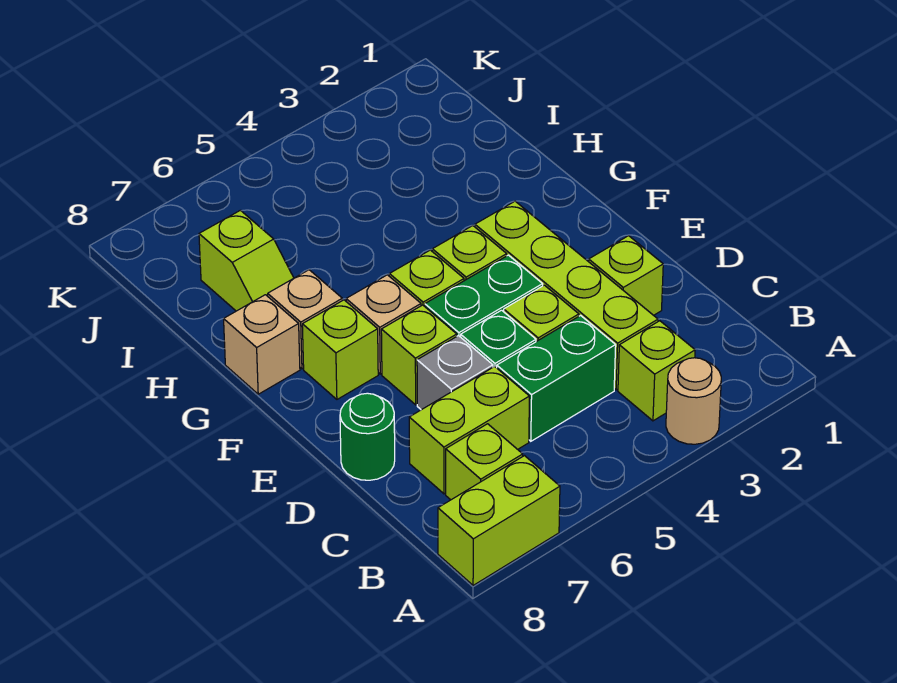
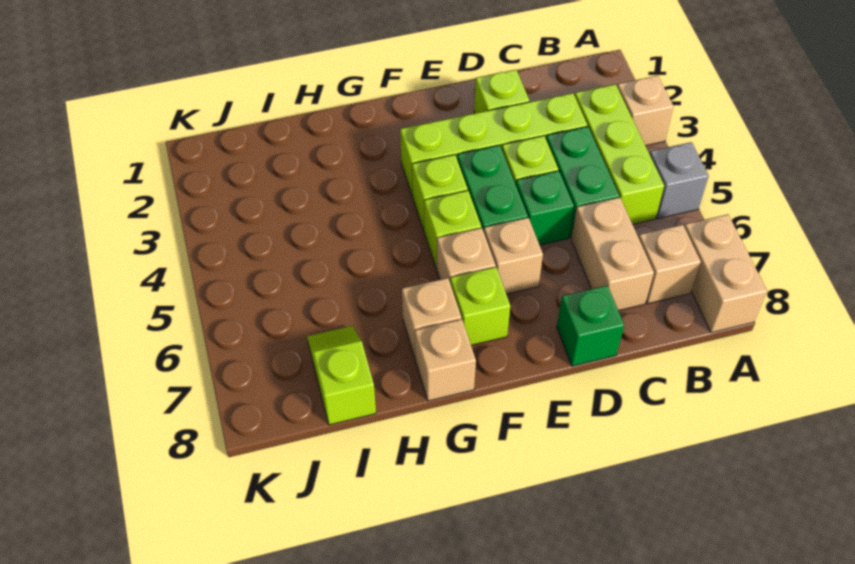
tan 1x1 round brick [666,358,721,444] -> tan 1x1 brick [617,76,674,146]
lime 1x2 brick [438,456,560,585] -> tan 1x2 brick [684,215,767,333]
lime 1x1 brick [618,321,695,421] -> lime 1x3 brick [575,84,664,224]
lime 1x1 brick [446,424,523,500] -> tan 1x1 brick [639,225,701,304]
lime 1x2 brick [409,366,529,494] -> tan 1x2 brick [571,197,654,311]
grey 1x1 brick [417,336,493,410] -> grey 1x1 brick moved to [650,142,709,219]
green 1x1 round brick [340,393,395,480] -> green 1x1 brick [557,286,624,366]
lime 1x1 brick [381,305,457,405] -> tan 1x1 brick [484,218,543,294]
lime 1x2 slope [199,210,294,311] -> lime 1x2 slope turned to [307,326,376,425]

